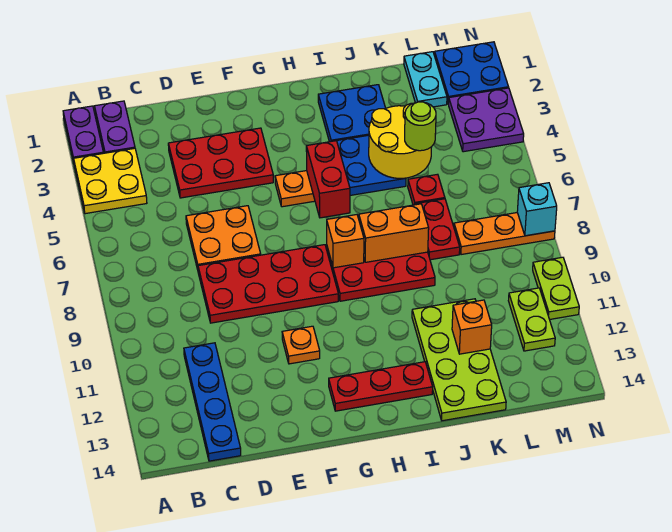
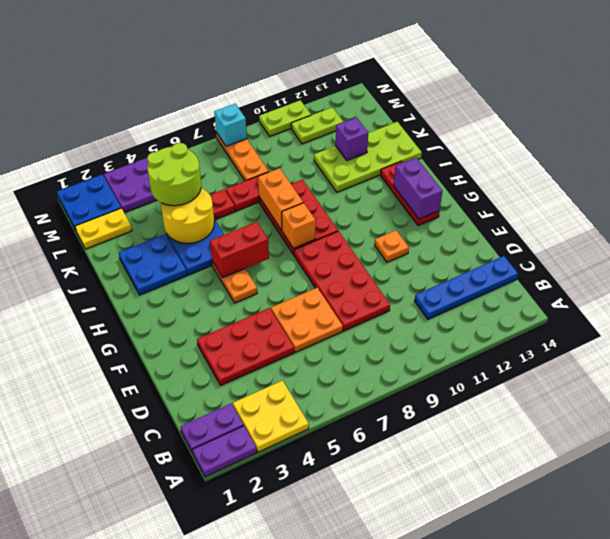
red 2x3 plate [168,128,273,198] -> red 2x3 plate turned to [197,308,294,385]
none -> purple 1x2 brick [394,158,442,219]
lime 1x1 round brick [405,102,436,151] -> lime 2x2 round brick [147,143,201,206]
orange 1x1 brick [452,300,492,354] -> purple 1x1 brick [335,117,368,161]
cyan 1x2 plate [404,52,447,107] -> yellow 1x2 plate [75,208,132,249]

